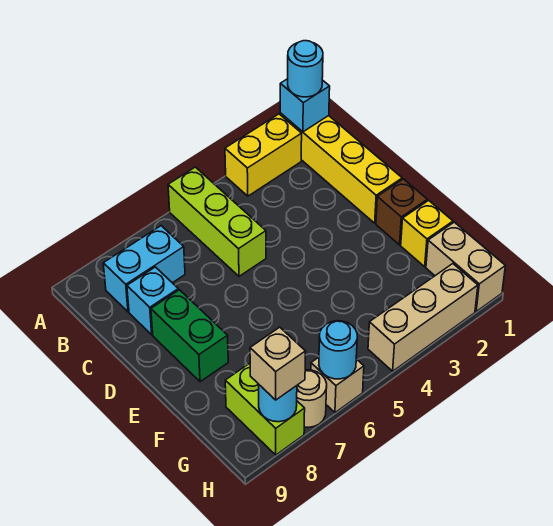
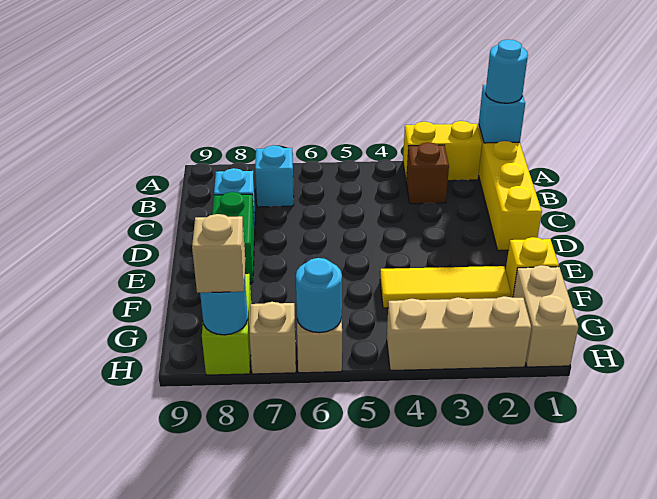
lime 1x3 brick [168,167,266,276] -> none
cyan 1x2 brick [103,226,185,312] -> cyan 1x1 brick [255,145,294,207]
brown 1x1 brick [376,179,427,245] -> brown 1x1 brick moved to [406,142,449,204]
none -> yellow 1x3 tile [380,266,511,308]
tan 1x1 round brick [297,370,327,427] -> tan 1x1 brick [249,302,296,374]

